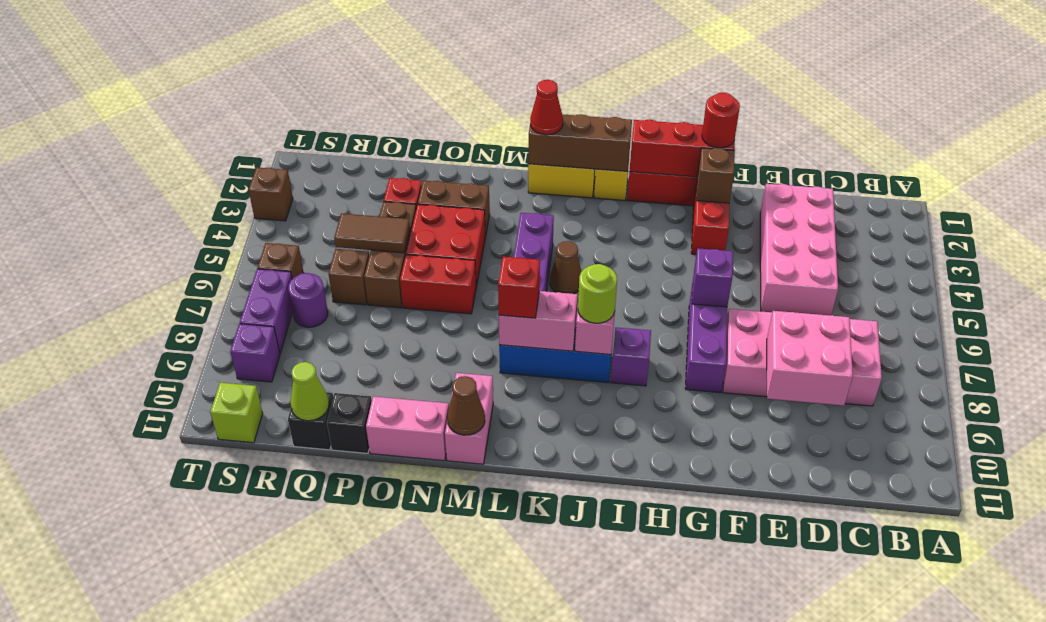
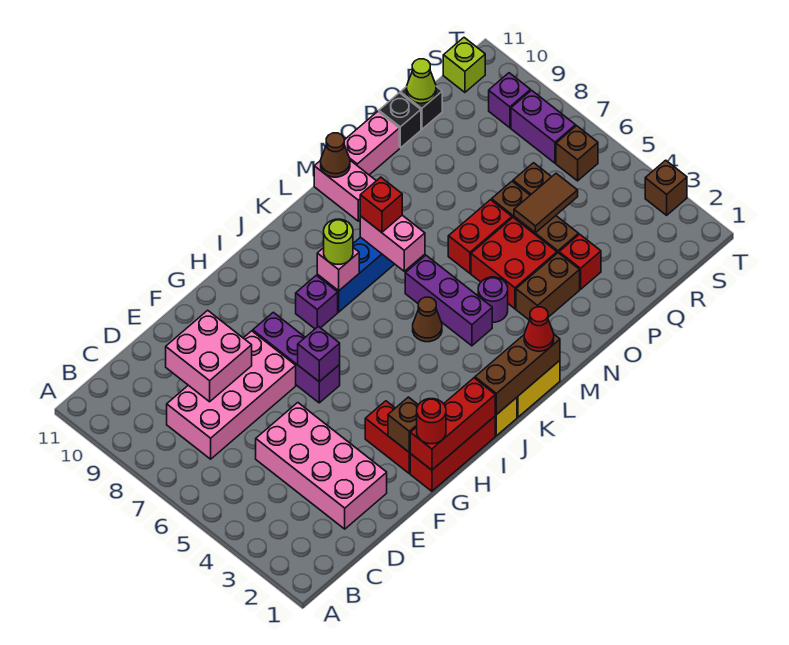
pink 1x2 brick [499,291,578,351] -> pink 1x2 brick turned to [360,215,425,271]
purple 1x1 round brick [288,273,328,327] -> purple 1x1 round brick moved to [478,277,508,322]

